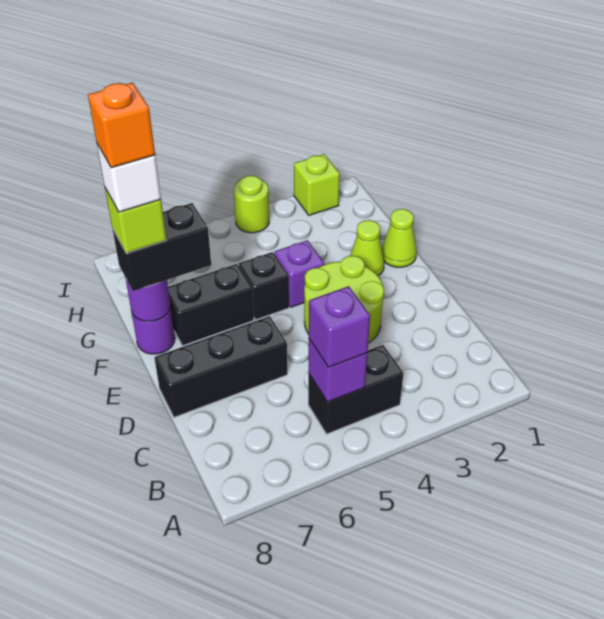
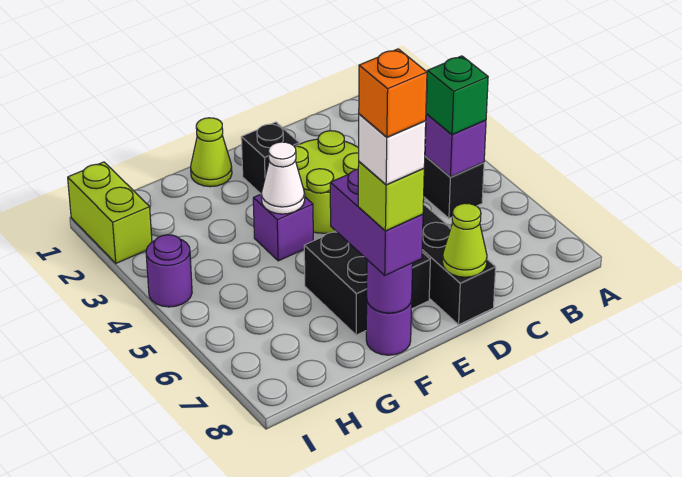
purple 1x1 brick [309,286,370,367] -> green 1x1 brick [426,56,488,135]
lime 1x1 cone [350,220,384,276] -> lime 1x1 cone moved to [442,203,487,277]
none -> white 1x1 cone [261,142,305,214]
black 1x1 brick [239,252,289,320] -> black 1x1 brick moved to [241,122,299,194]
black 1x2 brick [168,264,254,346] -> black 2x2 brick [304,231,430,335]
black 1x2 brick [113,203,211,291] -> purple 1x2 brick [330,169,423,275]
lime 1x1 brick [294,154,340,215] -> lime 1x2 brick [68,162,152,263]
lime 1x1 round brick [234,176,269,233] -> purple 1x1 round brick [146,235,192,307]

